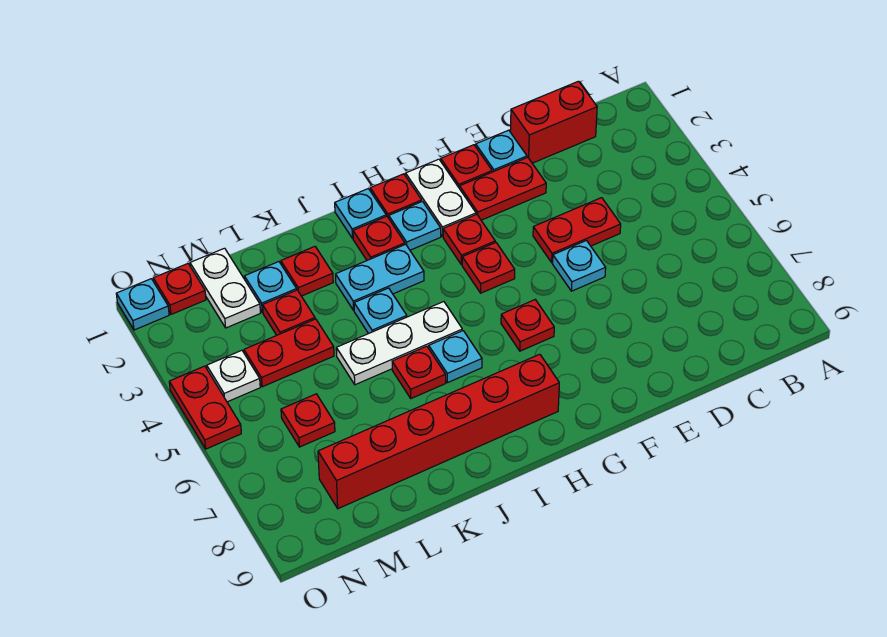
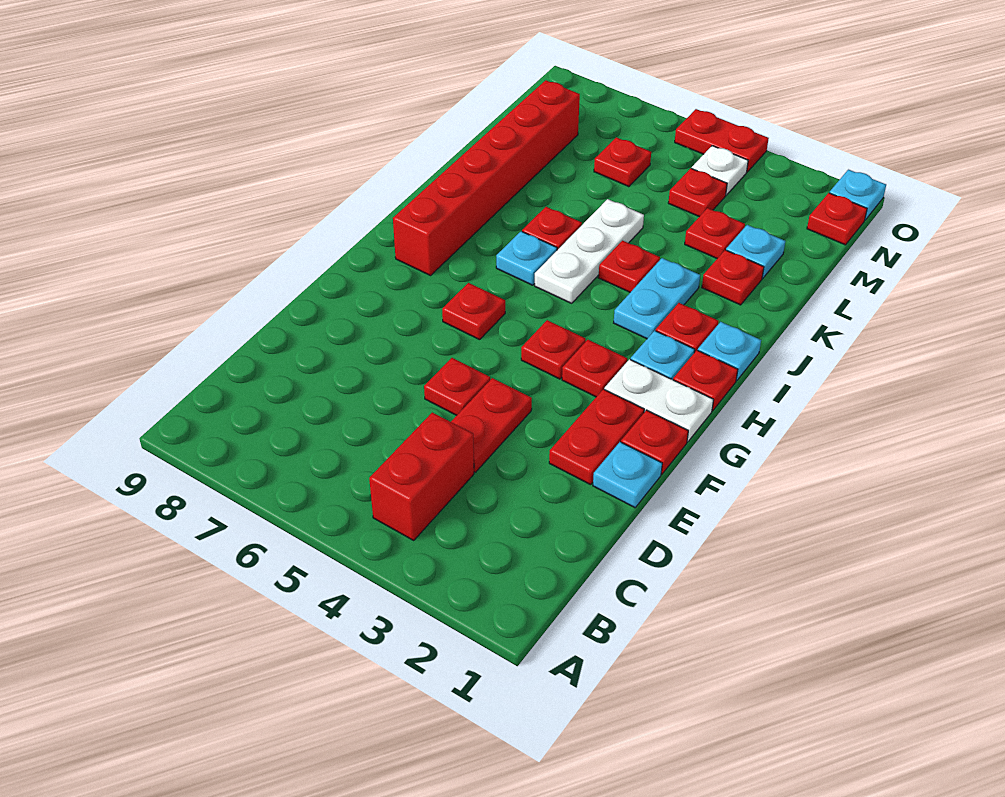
red 1x2 brick [510,81,597,163] -> red 1x2 brick moved to [369,413,474,540]
cyan 1x1 plate [553,241,606,291] -> red 1x1 plate [424,358,490,415]
cyan 1x1 plate [354,288,407,334] -> red 1x1 plate [598,241,660,292]
red 1x2 plate [244,319,334,387] -> red 1x1 plate [668,168,727,217]
white 1x2 plate [190,248,260,328] -> none

